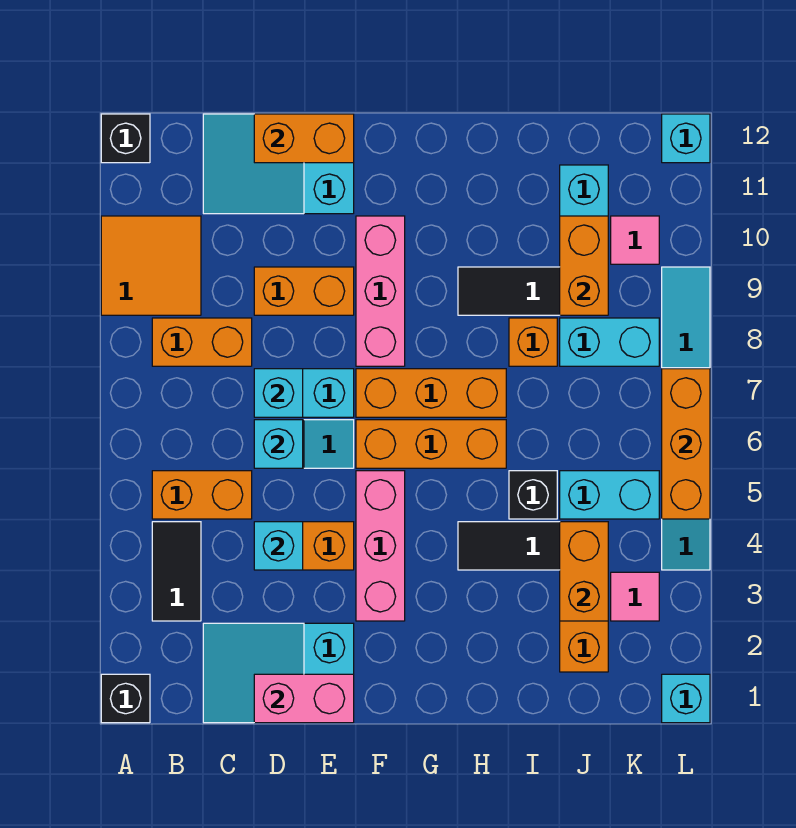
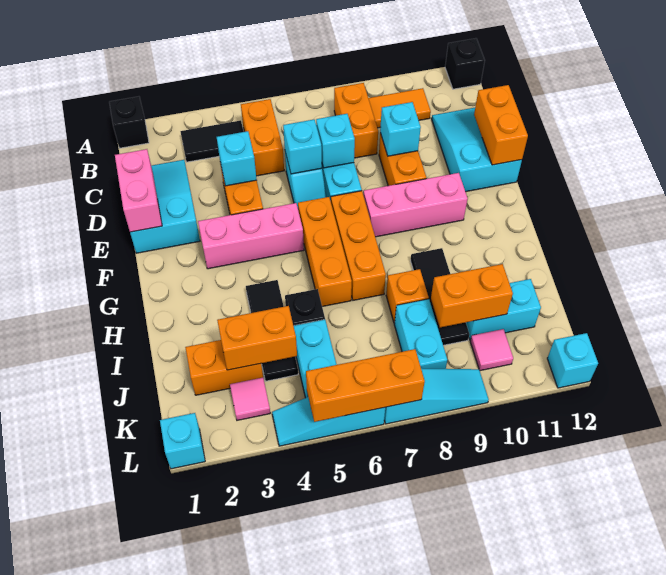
orange 2x2 tile [101,216,201,315] -> orange 1x2 tile [368,88,431,128]
none -> cyan 1x1 brick [380,102,421,156]

